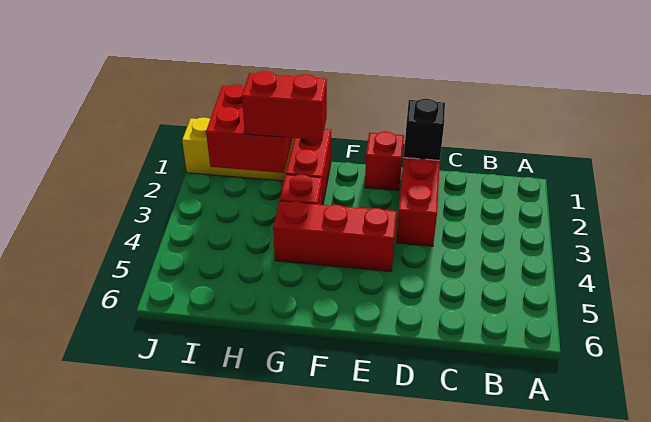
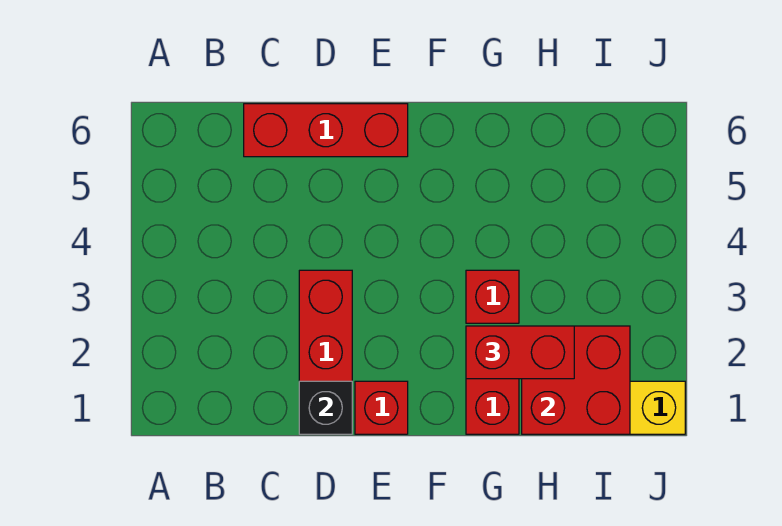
red 1x3 brick [273,201,397,271] -> red 1x3 brick moved to [244,104,408,157]

